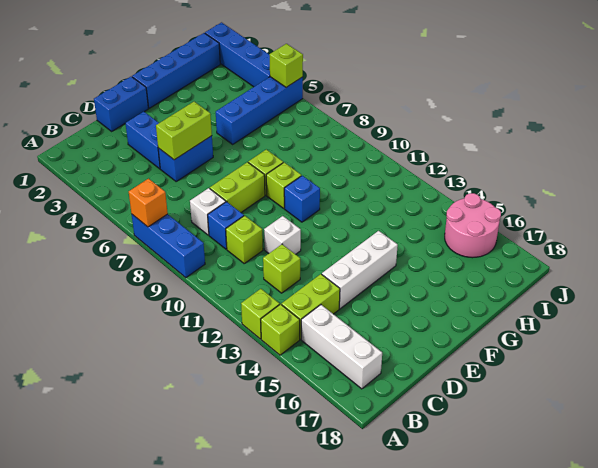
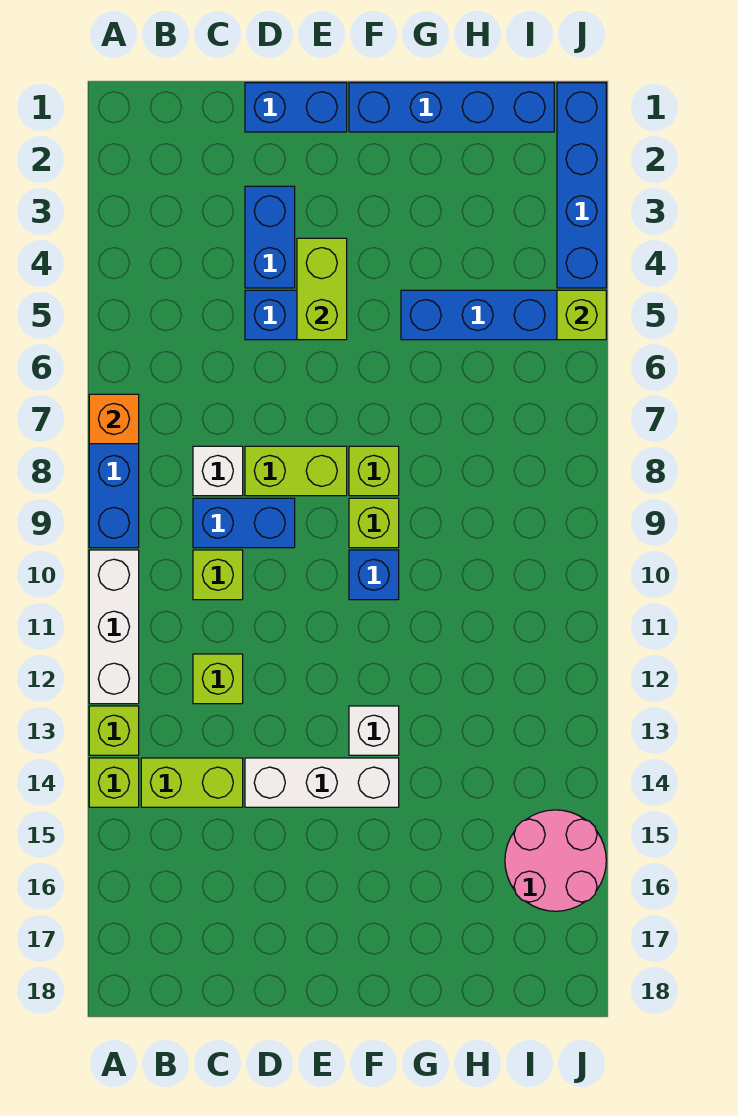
white 1x3 brick [301,305,382,389] -> white 1x3 brick moved to [89,550,139,704]
blue 1x1 brick [208,202,244,249] -> blue 1x2 brick [193,498,295,548]
lime 1x2 brick [156,102,212,160] -> lime 1x2 brick turned to [297,238,347,340]
white 1x1 brick [264,216,301,254] -> white 1x1 brick moved to [349,706,399,755]

